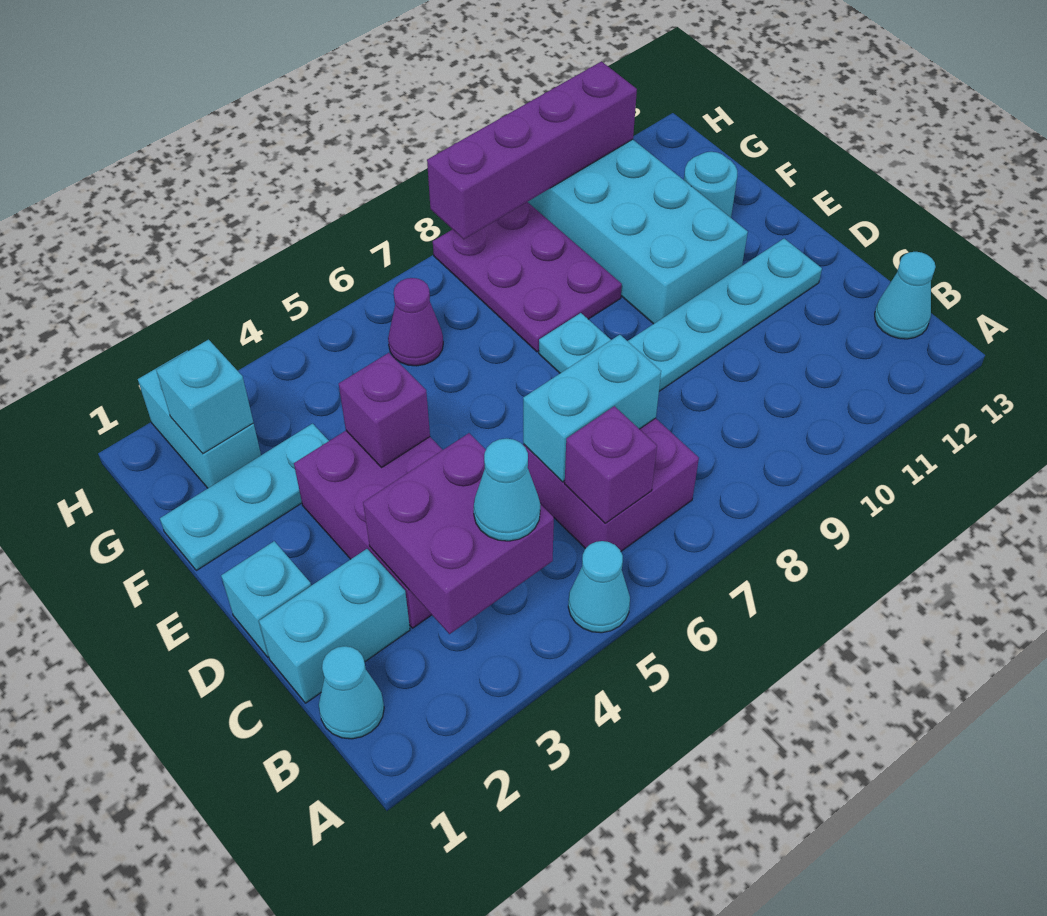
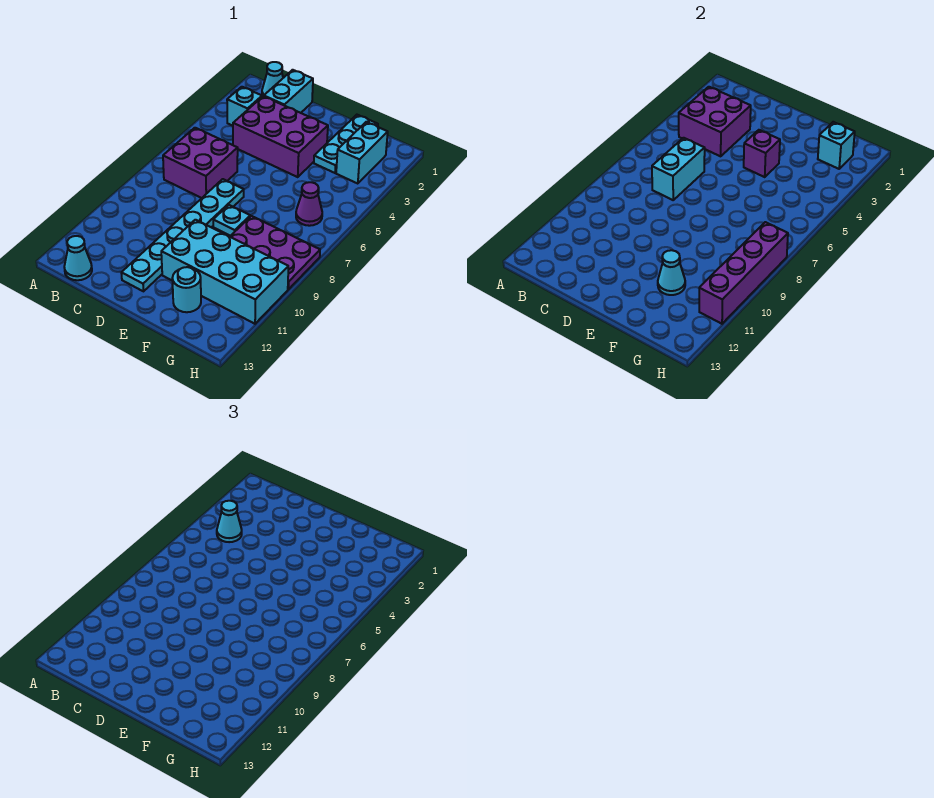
cyan 1x1 cone [568,541,630,633] -> cyan 1x1 cone moved to [658,250,685,295]
purple 1x1 brick [565,406,657,524] -> none
cyan 1x1 brick [221,541,311,657] -> cyan 1x1 brick moved to [227,87,262,126]
cyan 1x2 brick [138,350,261,488] -> cyan 1x2 brick turned to [336,122,388,184]

